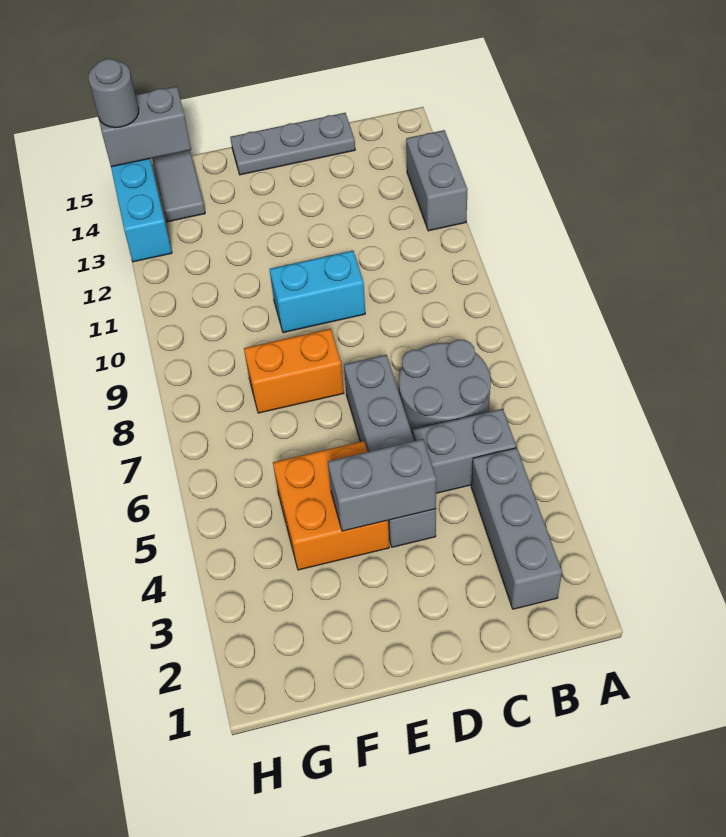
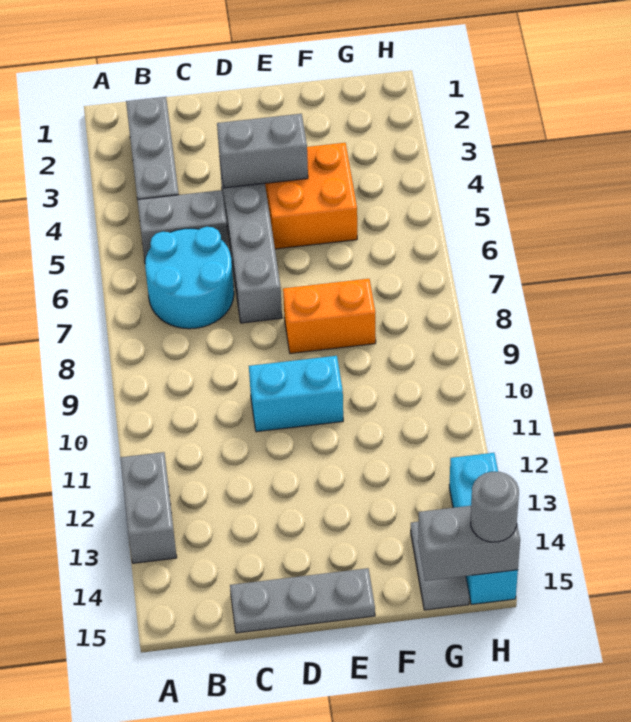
grey 2x2 round brick [399,340,491,435] -> cyan 2x2 round brick [145,227,234,329]

